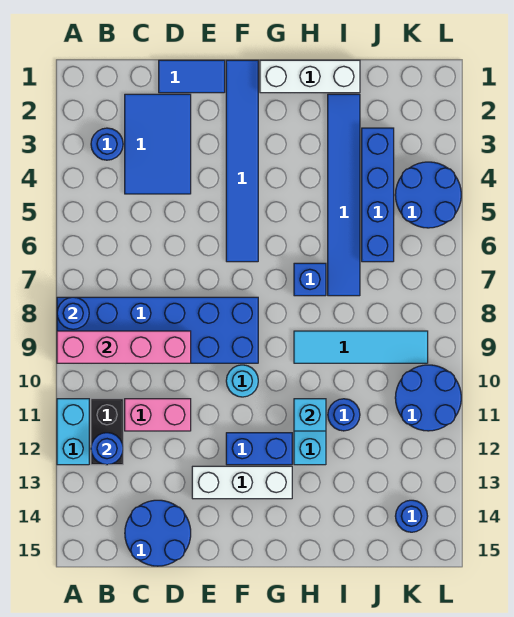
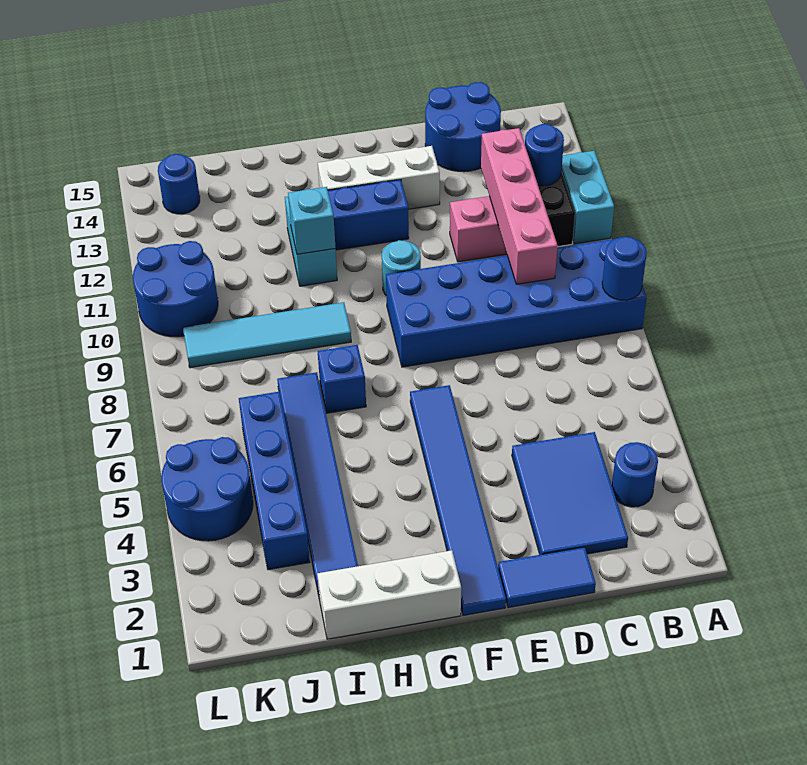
pink 1x4 brick [57,331,191,363] -> pink 1x4 brick turned to [481,128,558,284]
blue 1x1 round brick [328,399,360,431] -> none

